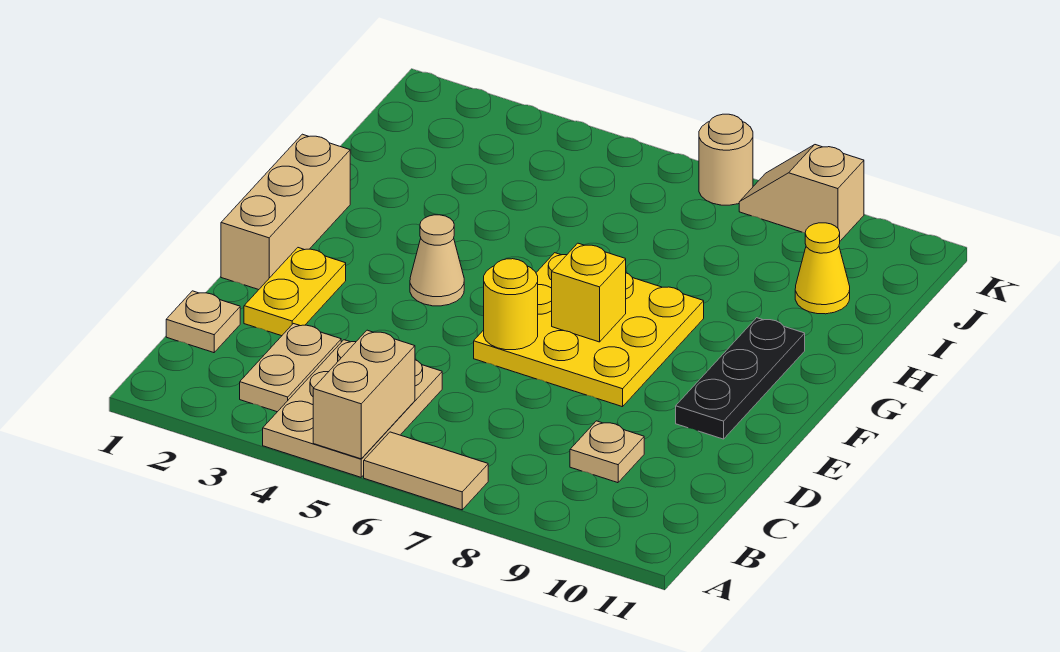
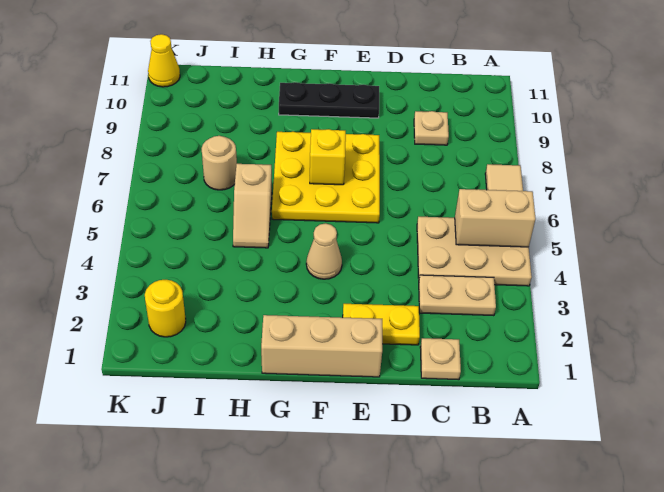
yellow 1x1 round brick [484,259,538,350] -> yellow 1x1 round brick moved to [145,280,186,337]
yellow 1x1 cone [795,223,850,314] -> yellow 1x1 cone moved to [148,34,180,87]
tan 1x1 round brick [699,114,753,205] -> tan 1x1 round brick moved to [202,136,237,190]
tan 1x2 slope [739,145,864,241] -> tan 1x2 slope moved to [233,164,272,248]

